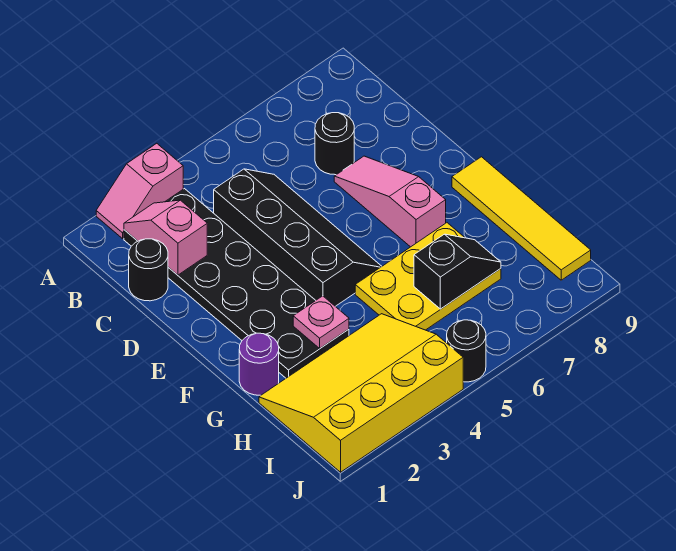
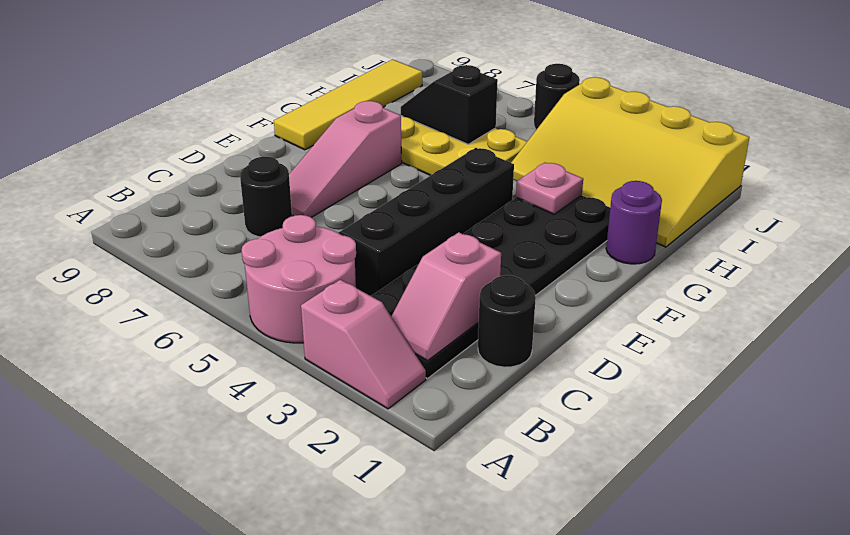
none -> pink 2x2 round brick [242,215,356,343]

